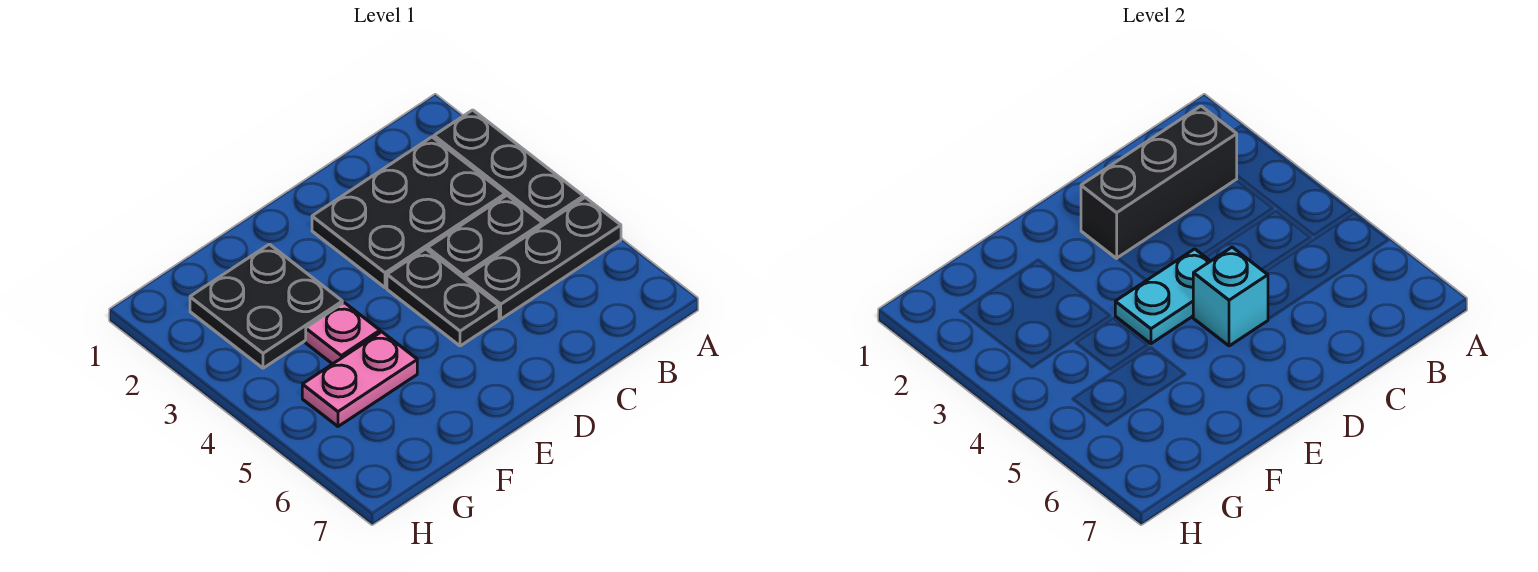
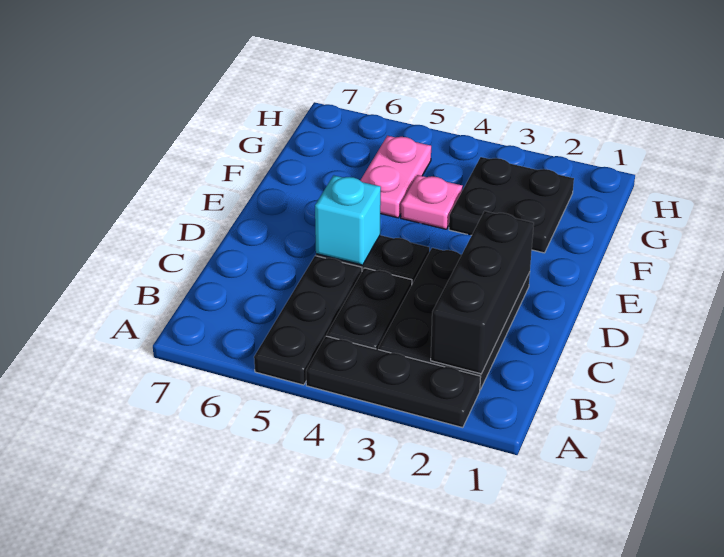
cyan 1x2 plate [1115,249,1210,344] -> none

